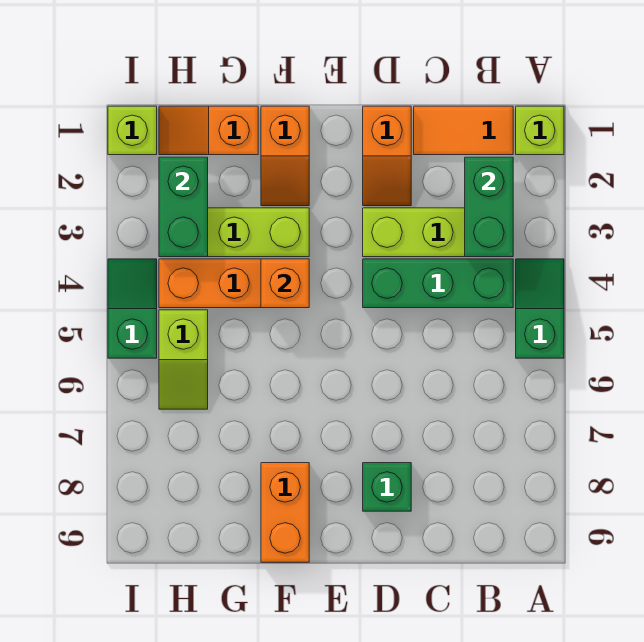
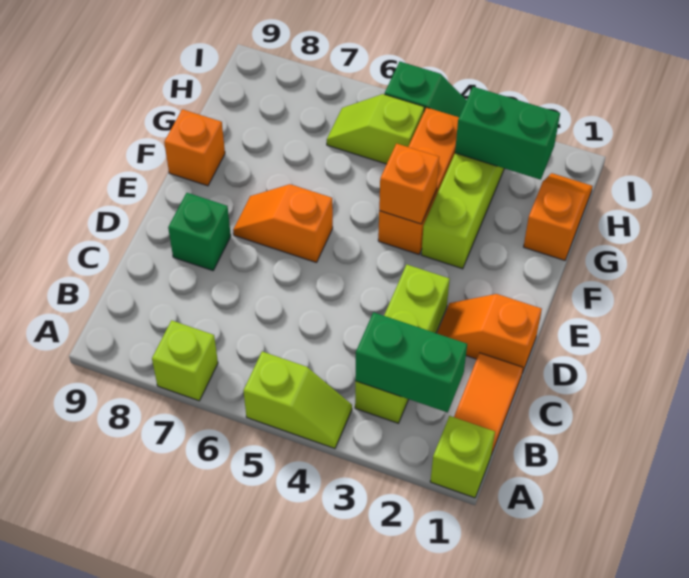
green 1x2 slope [516,259,564,358] -> lime 1x2 slope [244,352,352,449]
green 1x3 brick [363,259,513,308] -> none
orange 1x2 slope [261,106,309,206] -> orange 1x2 slope moved to [233,184,333,263]
orange 1x2 brick [261,463,309,562] -> orange 1x1 brick [164,109,225,186]
lime 1x1 brick [108,106,157,155] -> lime 1x1 brick moved to [152,320,218,401]

